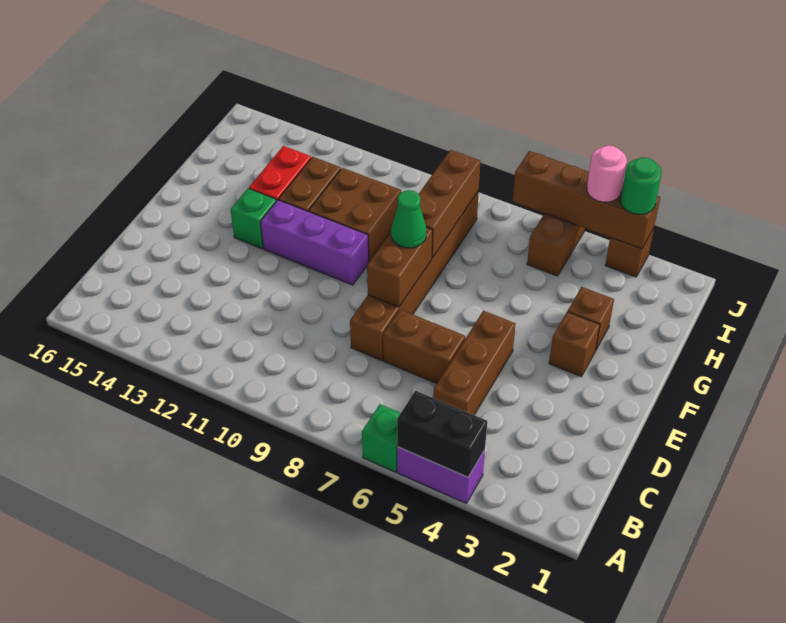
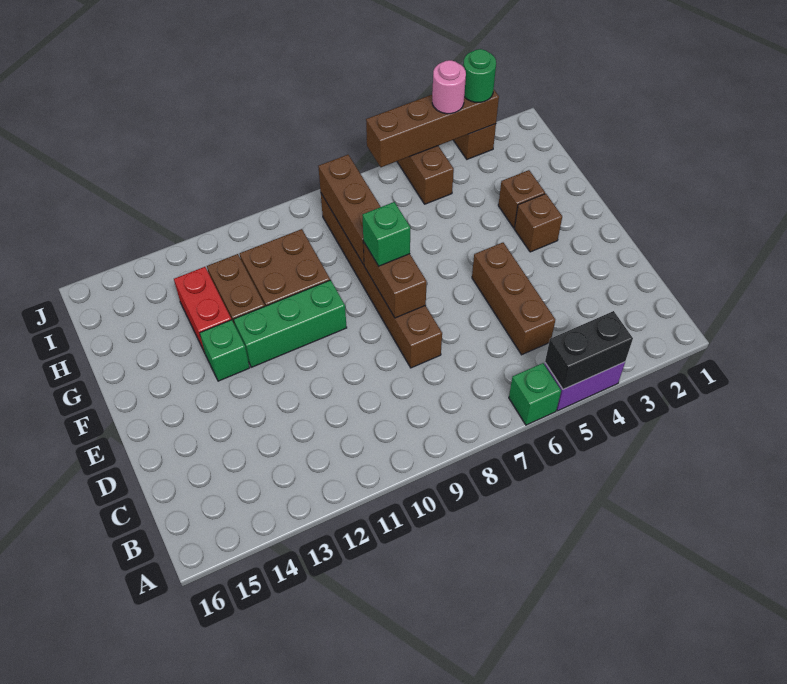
brown 1x2 brick [383,310,465,383] -> none
green 1x1 cone [391,190,426,248] -> green 1x1 brick [362,202,410,266]
purple 1x3 brick [261,200,369,285] -> green 1x3 brick [234,280,347,367]

